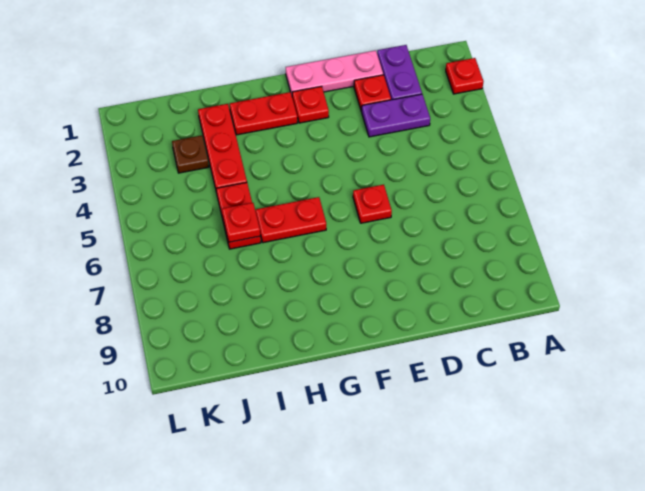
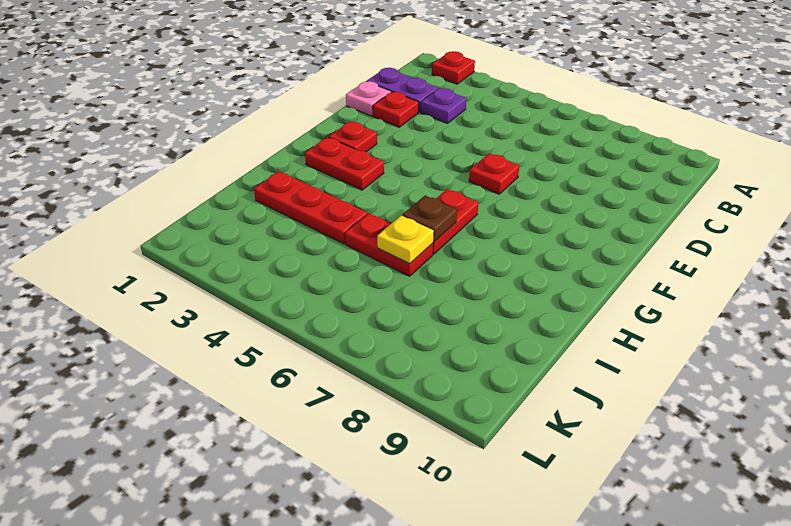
purple 1x2 plate [362,94,430,137] -> purple 1x1 plate [421,88,466,123]
pink 1x3 plate [286,50,383,95] -> pink 1x1 plate [346,81,391,116]
red 1x2 plate [230,92,297,135] -> red 1x2 plate turned to [305,137,384,190]
red 1x1 plate [222,203,260,242] -> yellow 1x1 plate [377,216,434,264]
brown 1x1 plate [172,135,209,173] -> brown 1x1 plate moved to [402,195,457,242]

